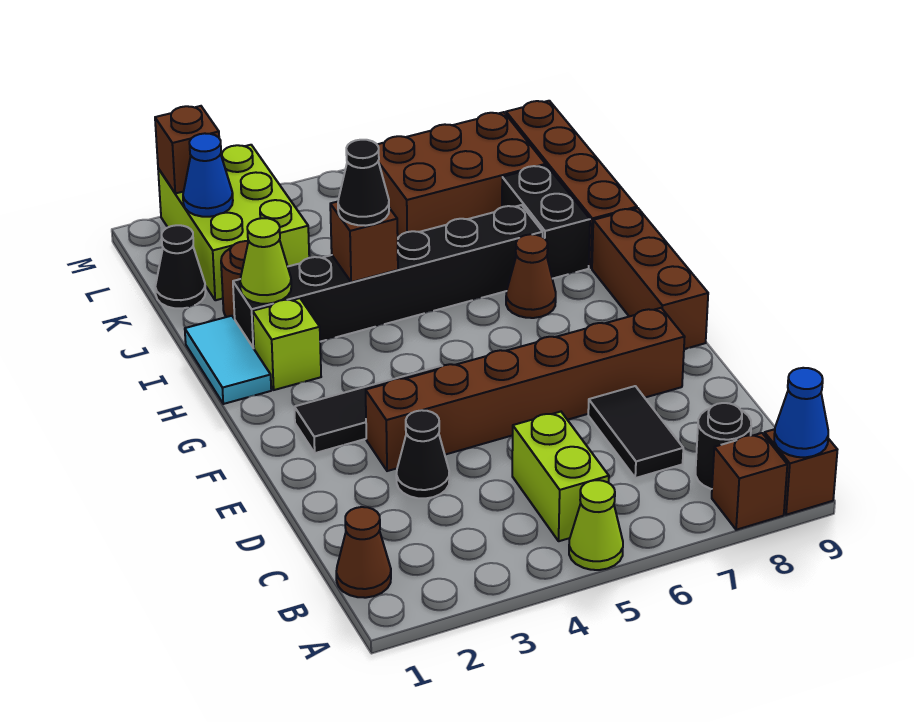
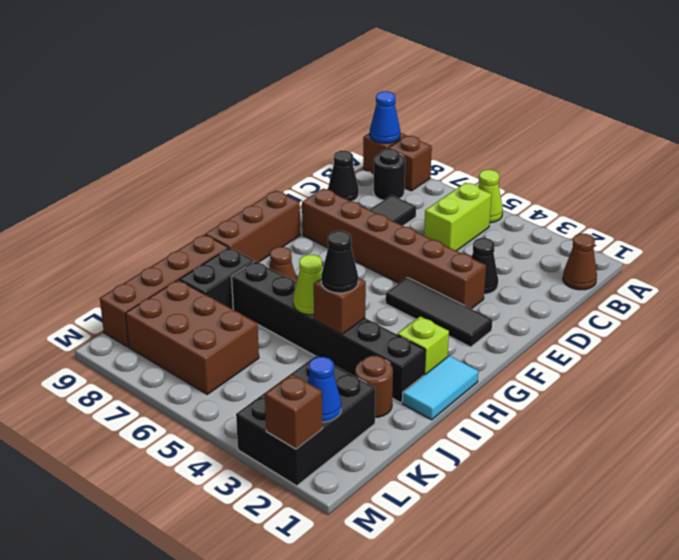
lime 1x1 cone [240,218,291,304] -> lime 1x1 cone moved to [293,255,322,315]
black 1x1 cone [155,225,206,309] -> black 1x1 cone moved to [328,151,359,202]
lime 2x3 brick [158,145,309,300] -> black 2x3 brick [236,356,376,486]

